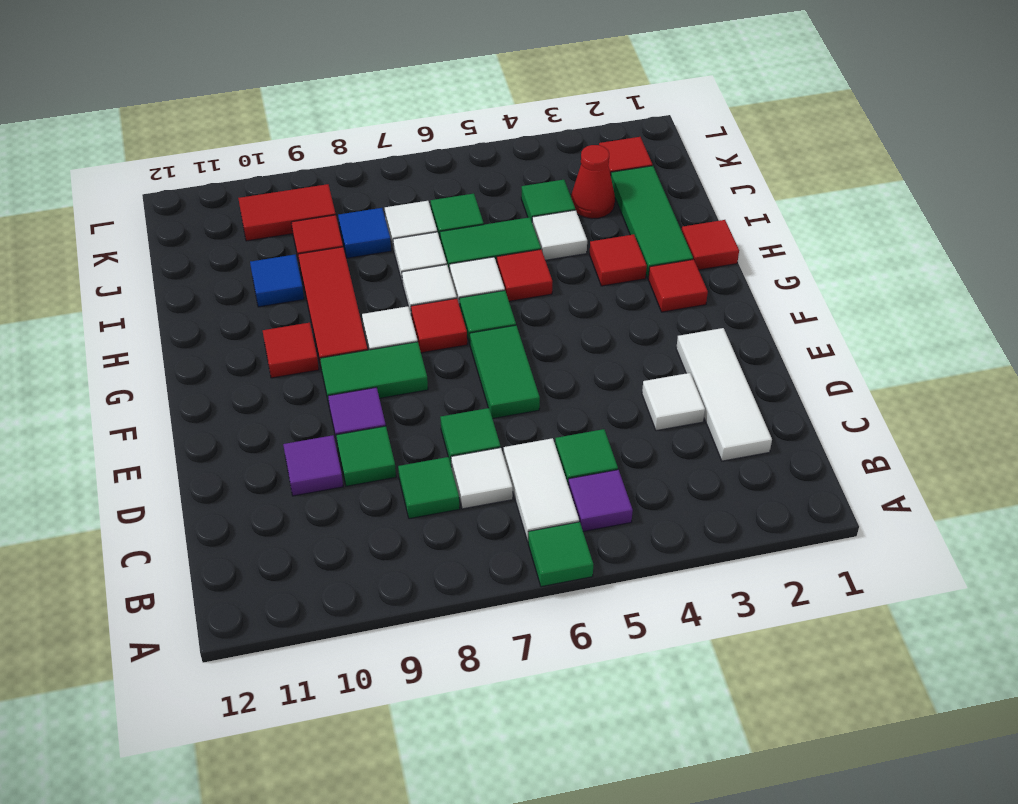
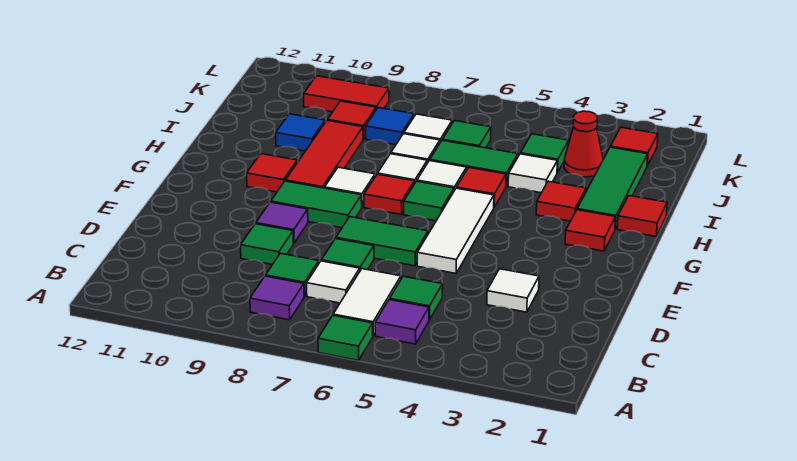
white 1x3 tile [676,328,772,461] -> white 1x3 tile moved to [417,188,494,273]
purple 1x1 tile [283,435,343,496] -> purple 1x1 tile moved to [250,276,304,320]
green 1x2 tile [470,325,540,419] -> green 1x2 tile turned to [336,217,428,266]

